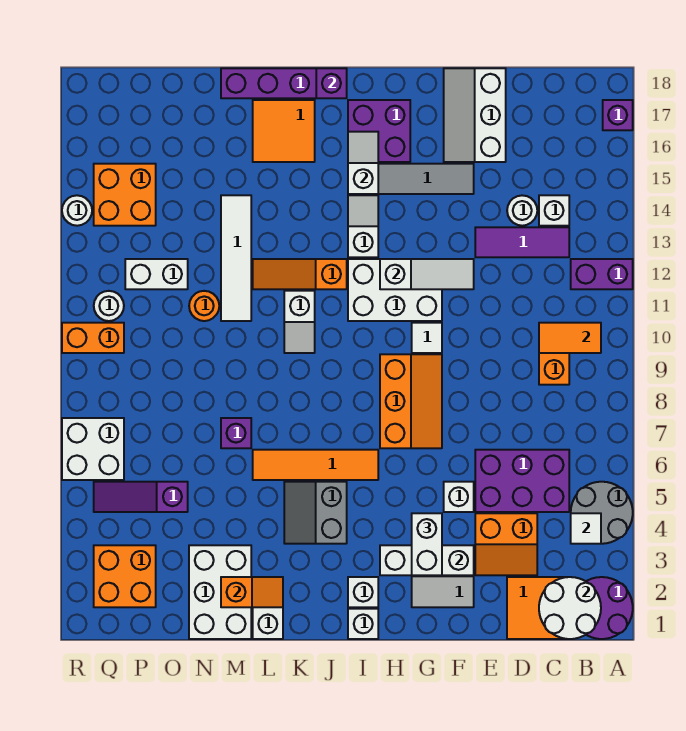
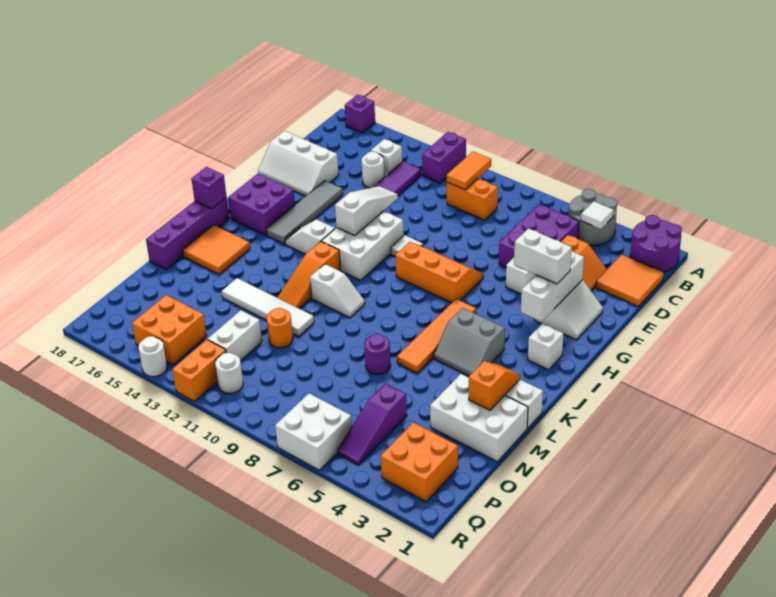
white 2x2 round brick [539,577,601,639] -> none
white 1x1 brick [348,609,378,639] -> none
white 1x2 slope [348,132,378,194] -> none
purple 1x1 brick [221,418,251,448] -> purple 1x1 round brick [364,334,391,375]
orange 1x2 brick [62,323,124,353] -> orange 1x2 brick moved to [172,340,226,401]

